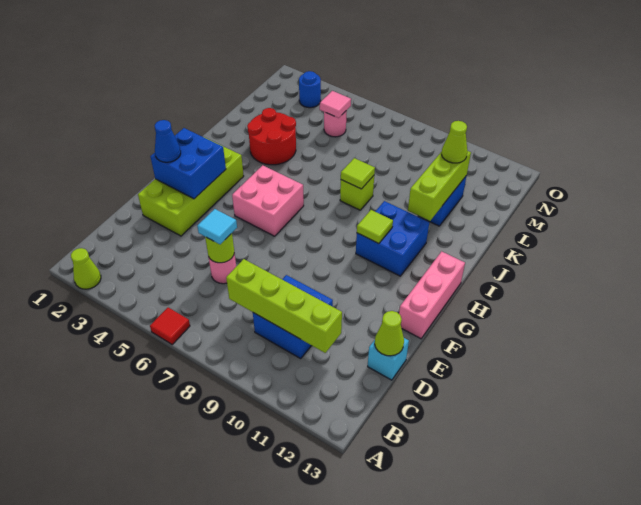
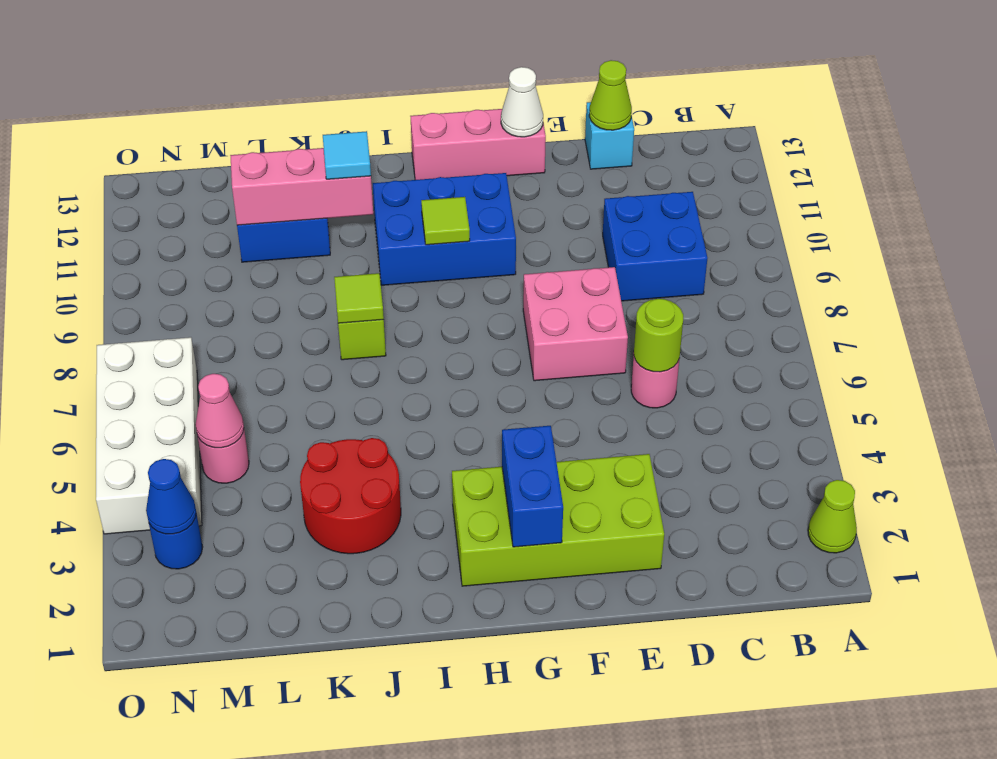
red 1x1 tile [150,308,190,344] -> none
lime 1x4 brick [226,259,342,353] -> none
cyan 1x1 tile [197,209,237,244] -> cyan 1x1 tile moved to [323,131,371,179]
blue 2x2 brick [150,128,226,199] -> blue 1x2 brick [502,426,563,547]
blue 1x1 cone [155,120,181,162] -> blue 1x1 cone moved to [146,459,196,534]
none -> white 1x1 cone [501,67,543,137]
pink 2x2 brick [232,165,304,236] -> pink 2x2 brick moved to [523,267,628,381]
blue 2x2 brick [356,201,429,276] -> blue 2x3 brick [373,173,516,285]
lime 1x3 brick [408,151,471,221] -> pink 1x3 brick [230,148,373,225]
lime 1x1 cone [442,121,467,163] -> none
pink 1x1 tile [320,91,351,118] -> pink 1x1 cone [195,374,244,448]
none -> white 2x4 brick [96,337,202,534]

